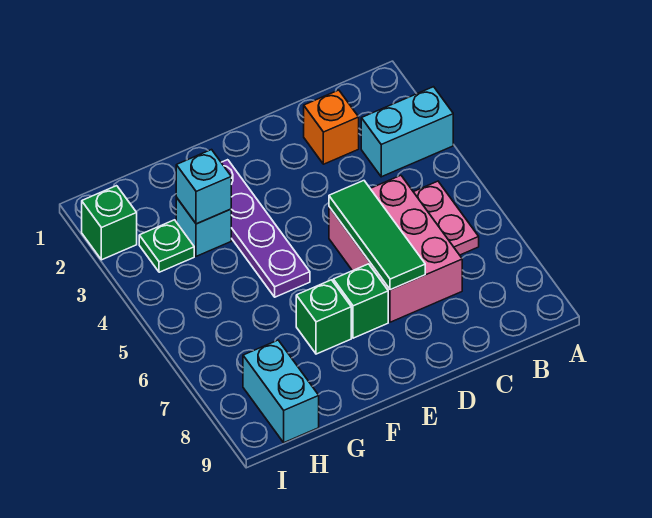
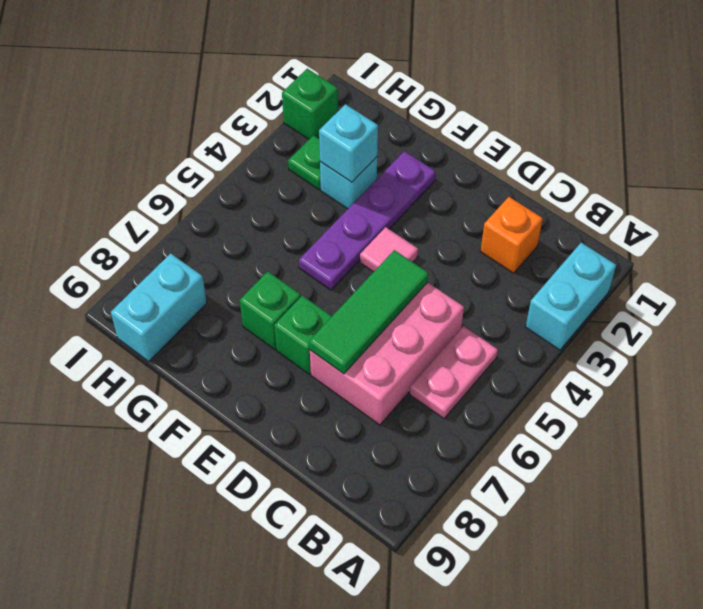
cyan 1x2 brick [361,87,453,177] -> cyan 1x2 brick turned to [526,243,616,350]
none -> pink 1x1 tile [360,227,418,272]

